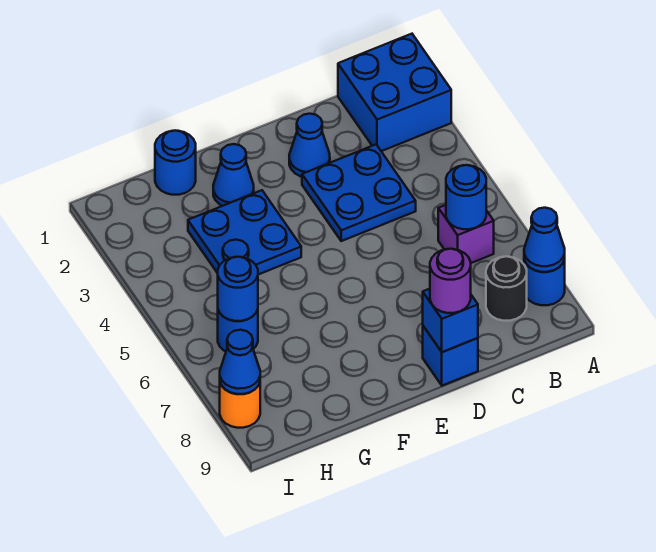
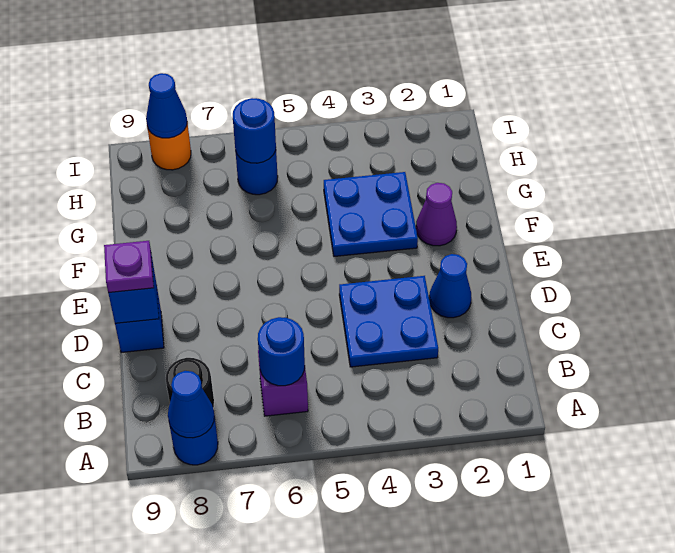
blue 2x2 brick [338,34,451,151] -> none
purple 1x1 round brick [430,249,471,313] -> purple 1x1 plate [104,241,154,293]
blue 1x1 cone [213,144,254,206] -> purple 1x1 cone [416,183,457,246]
blue 1x1 round brick [155,130,196,195] -> none

